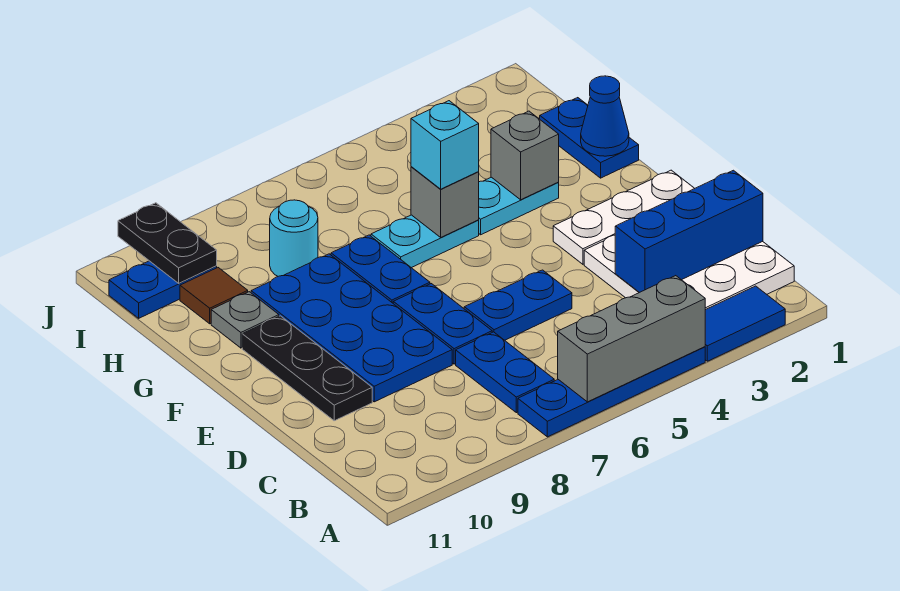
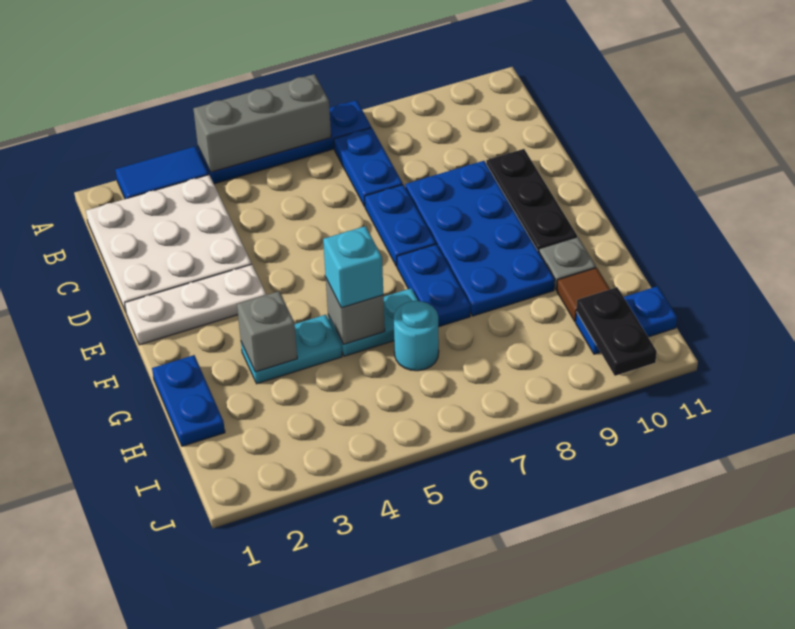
blue 1x3 brick [615,170,763,293] -> none
blue 1x2 plate [464,270,572,340] -> none
blue 1x1 cone [581,76,629,156] -> none
cyan 1x1 round brick [270,200,318,276] -> cyan 1x1 round brick moved to [394,301,439,371]

